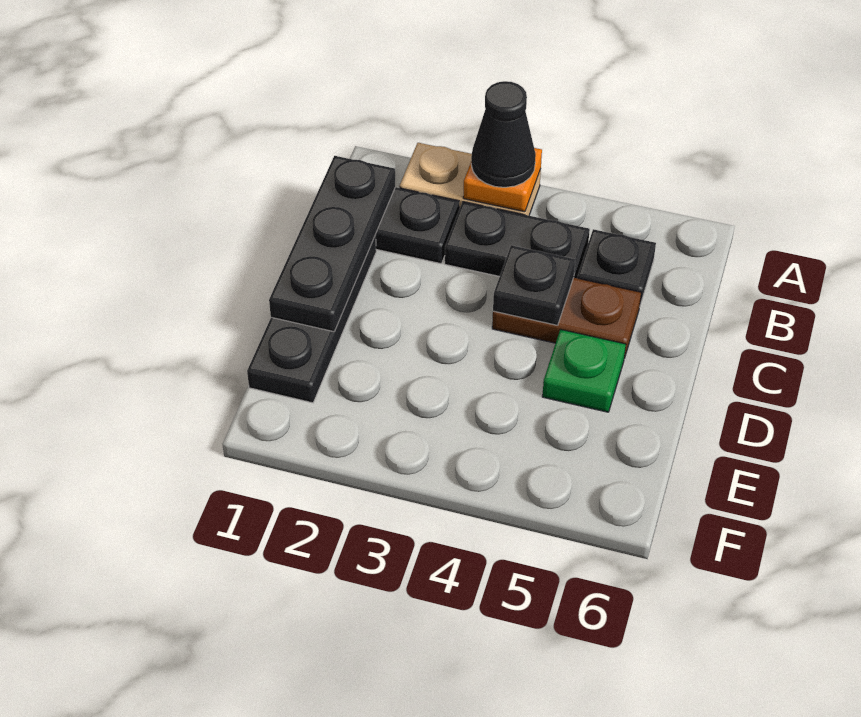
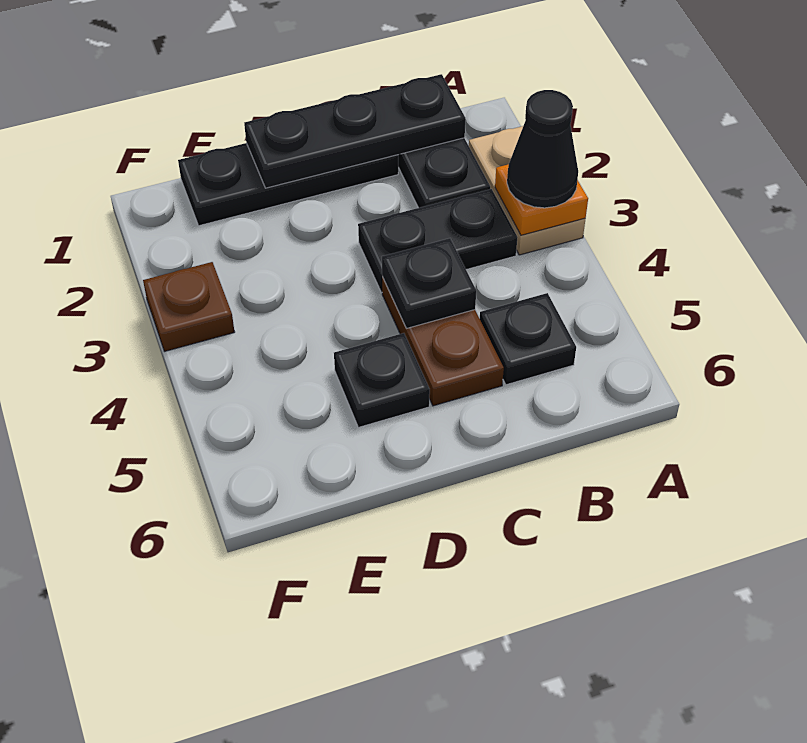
black 1x2 plate [445,202,590,278] -> black 1x2 plate turned to [358,189,518,293]
green 1x1 plate [542,329,626,412] -> black 1x1 plate [334,333,430,427]
none -> brown 1x1 plate [143,262,234,351]

